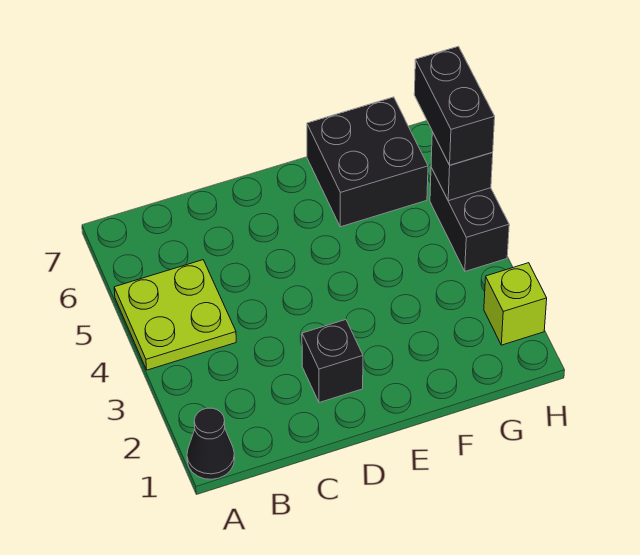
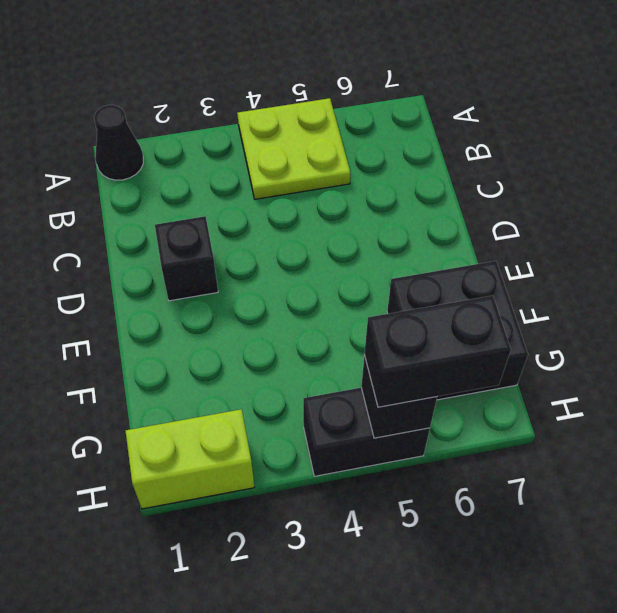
lime 1x1 brick [484,263,547,345] -> lime 1x2 brick [126,409,254,509]

